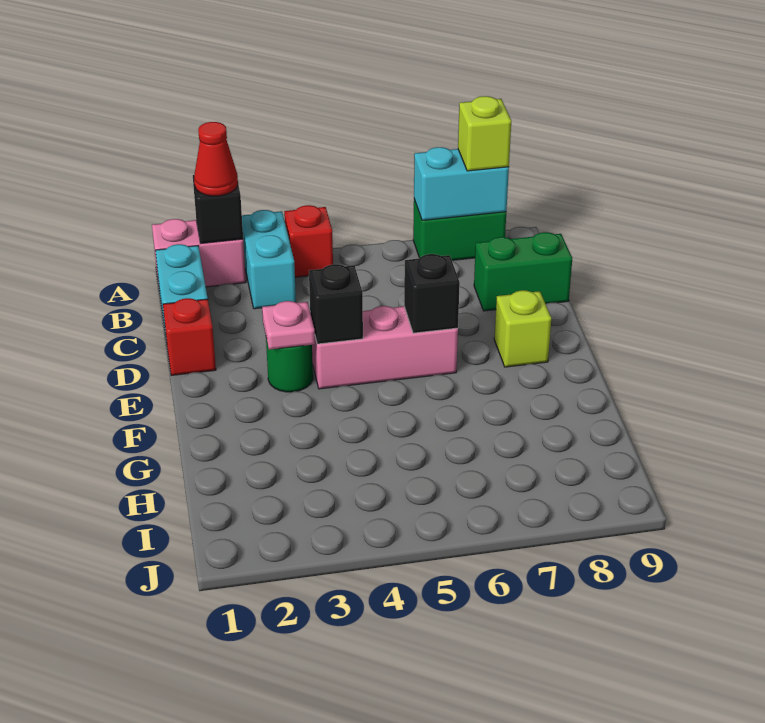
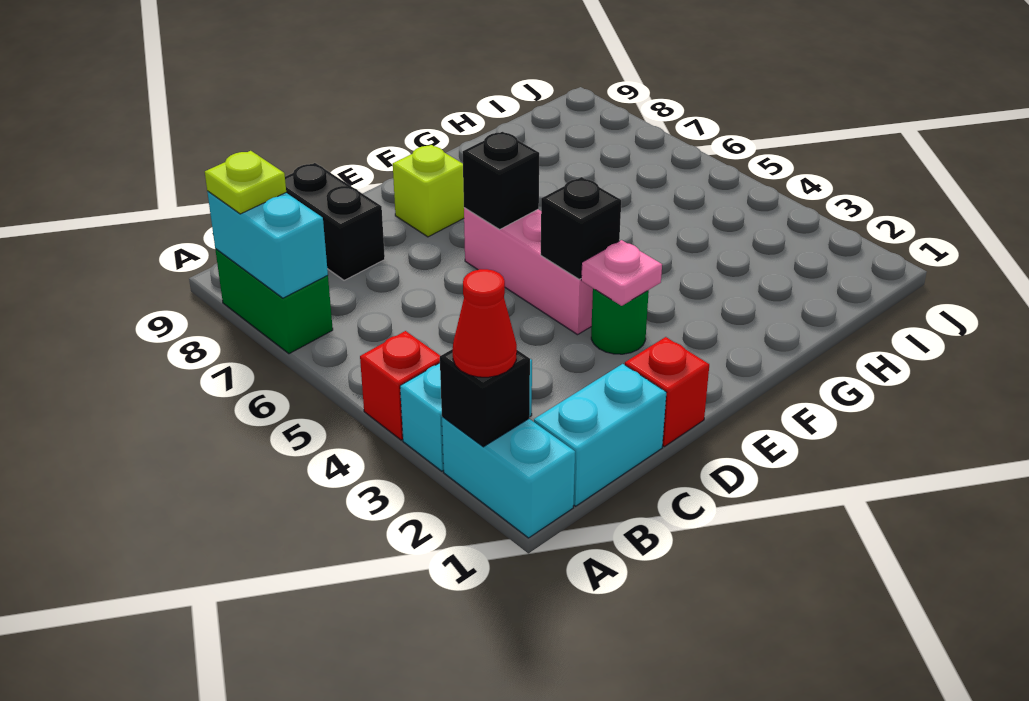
pink 1x2 brick [152,219,246,287] -> cyan 1x2 brick [442,417,575,538]
lime 1x1 brick [458,96,511,171] -> lime 1x1 plate [205,151,286,214]
green 1x2 brick [474,232,572,311] -> black 1x2 brick [285,163,385,280]

